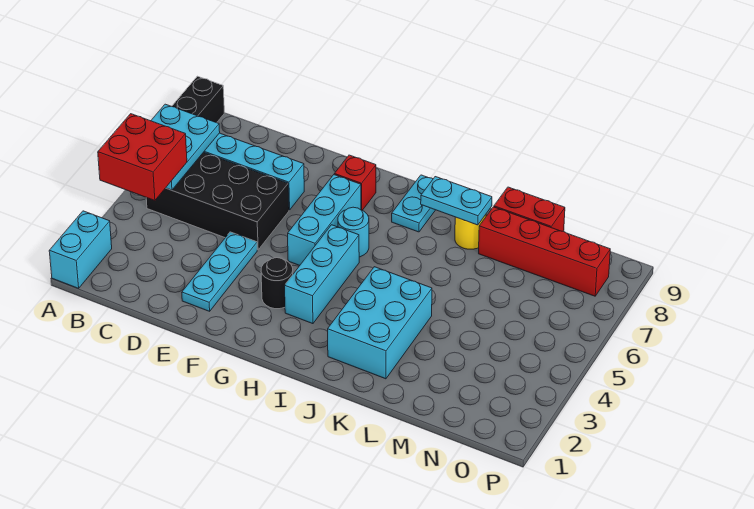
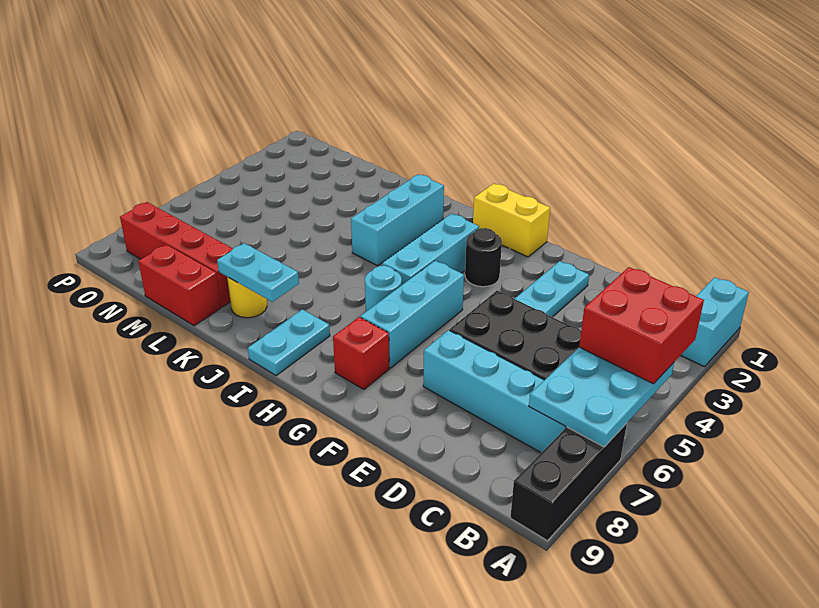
none -> yellow 1x2 brick [473,184,550,257]
cyan 2x3 brick [328,267,432,379] -> cyan 1x3 brick [351,174,444,266]

